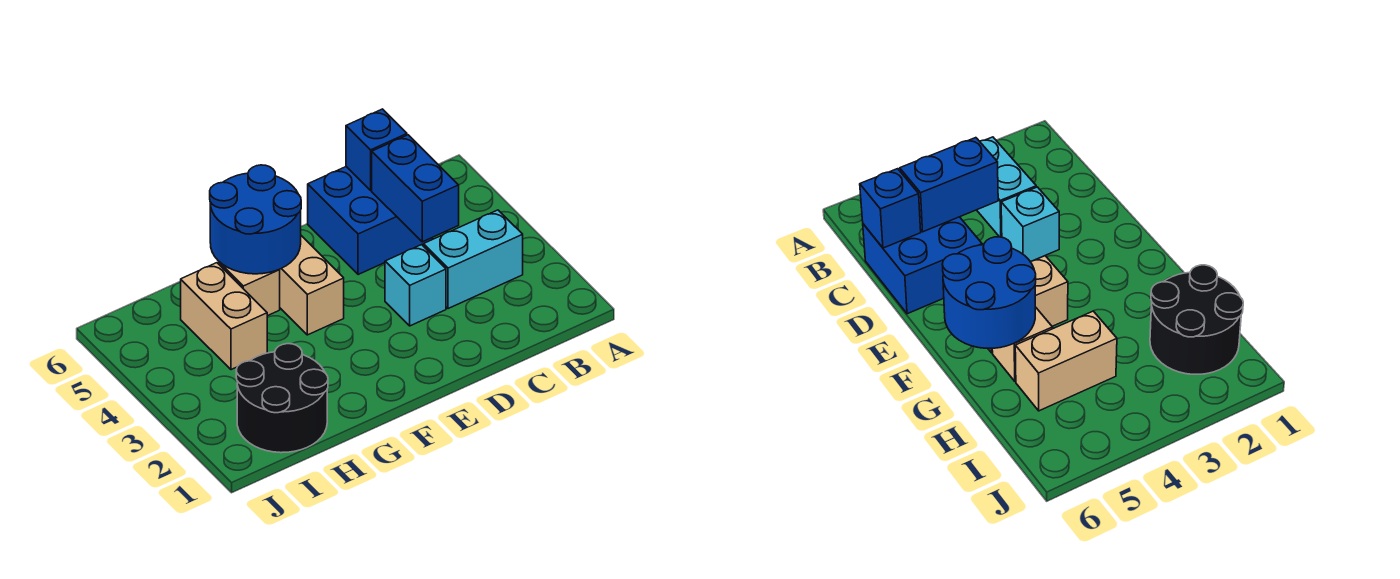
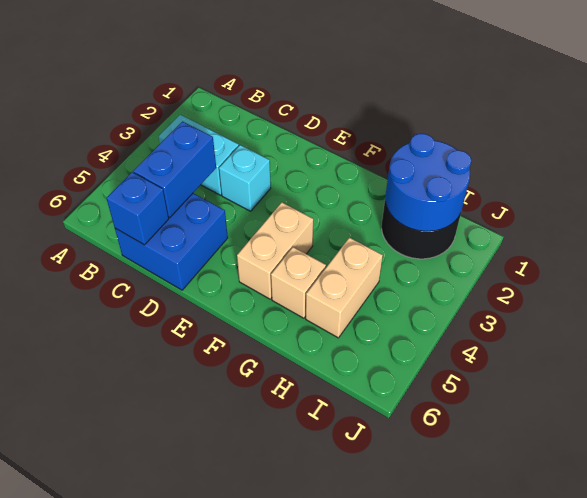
blue 2x2 round brick [210,165,301,274] -> blue 2x2 round brick moved to [385,134,472,231]

